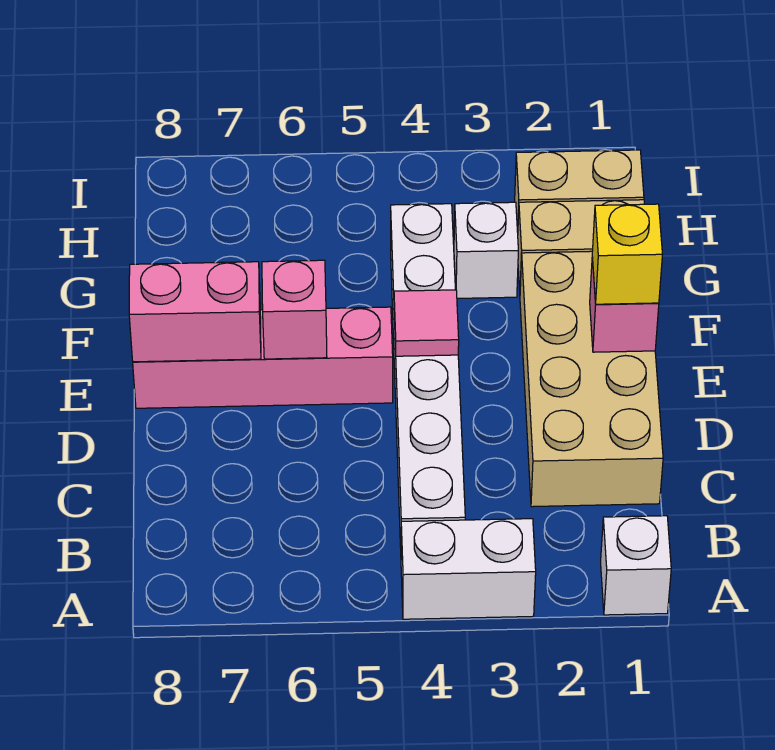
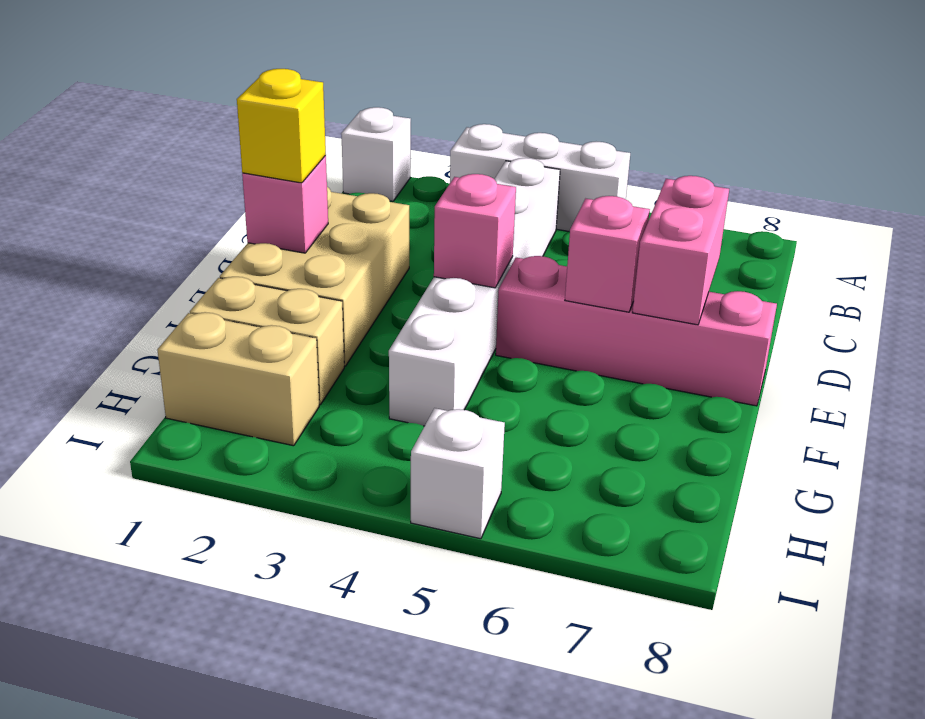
white 1x2 brick [401,519,536,619] -> white 1x3 brick [450,124,630,232]
tan 2x4 brick [520,251,663,507] -> tan 2x3 brick [220,187,409,366]
pink 1x1 tile [394,290,459,356] -> pink 1x1 brick [434,174,516,288]
pink 1x2 brick [129,262,261,362] -> pink 1x2 brick turned to [633,176,729,325]
white 1x1 brick [454,202,518,298] -> white 1x1 brick moved to [411,408,505,539]

